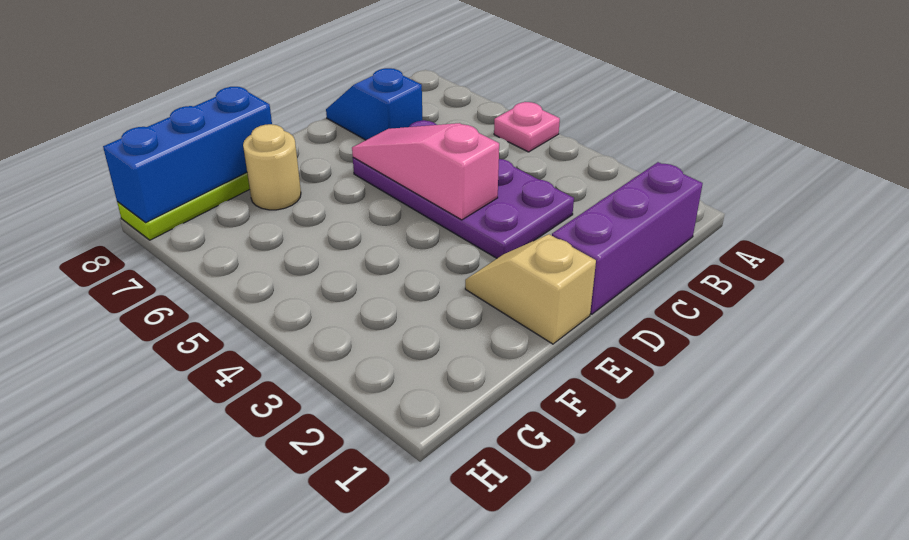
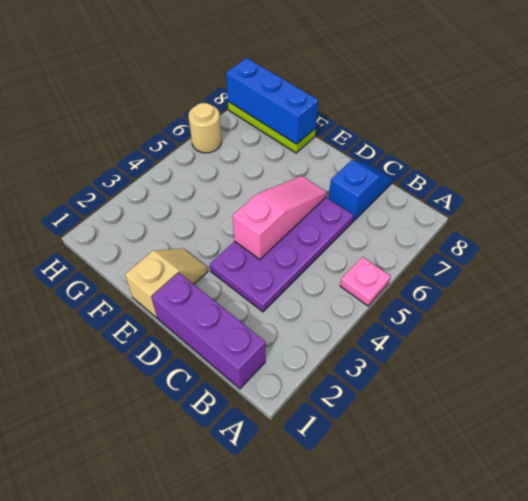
tan 1x1 round brick [243,124,301,210] -> tan 1x1 round brick moved to [189,103,221,153]

